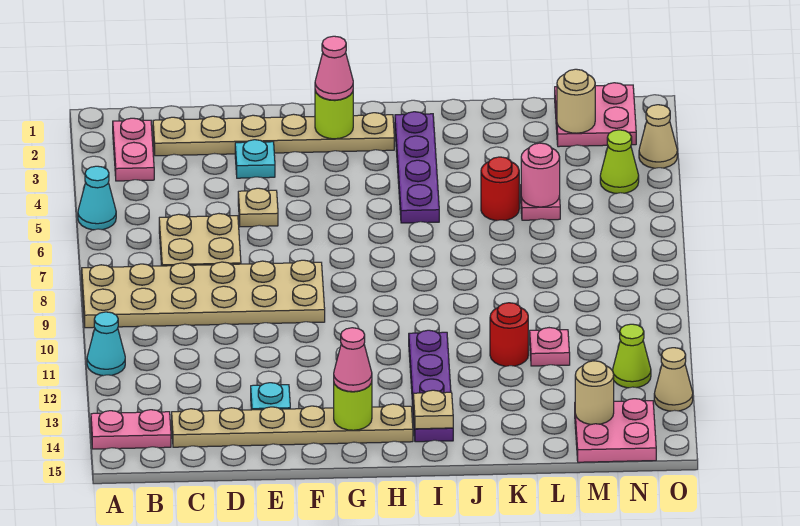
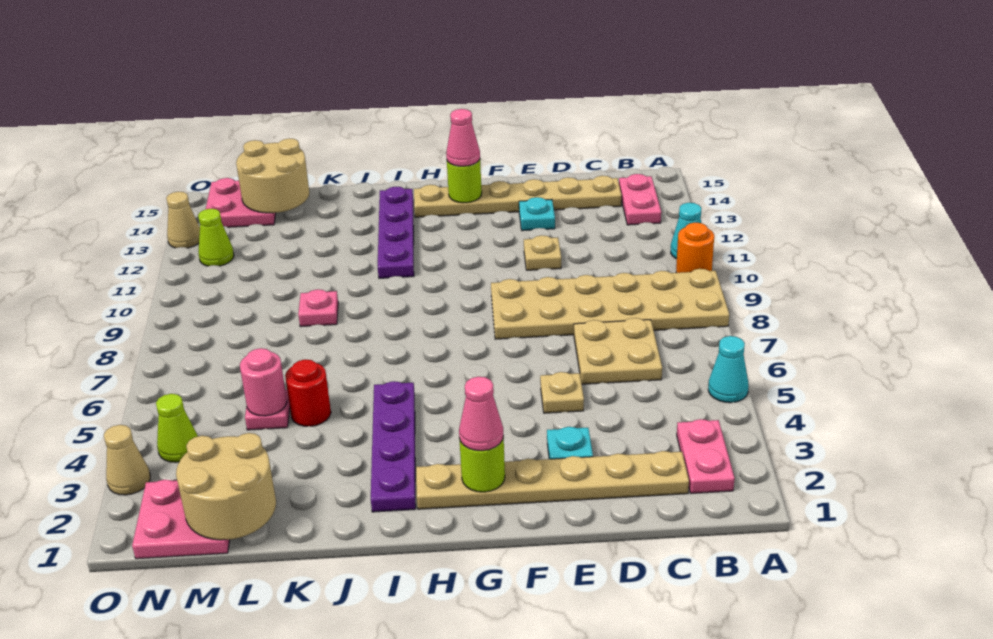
none -> orange 1x1 round brick [676,223,714,273]
pink 1x2 plate [91,410,171,449] -> pink 1x2 plate turned to [619,174,661,225]
tan 1x1 plate [413,390,453,429] -> tan 1x1 plate moved to [524,235,561,270]
red 1x1 round brick [490,303,528,366] -> none
pink 1x1 plate [530,328,570,366] -> pink 1x1 plate moved to [298,289,338,327]
tan 1x1 round brick [557,69,595,133] -> tan 2x2 round brick [176,433,276,540]
tan 1x1 round brick [575,361,614,424] -> tan 2x2 round brick [236,139,309,213]

